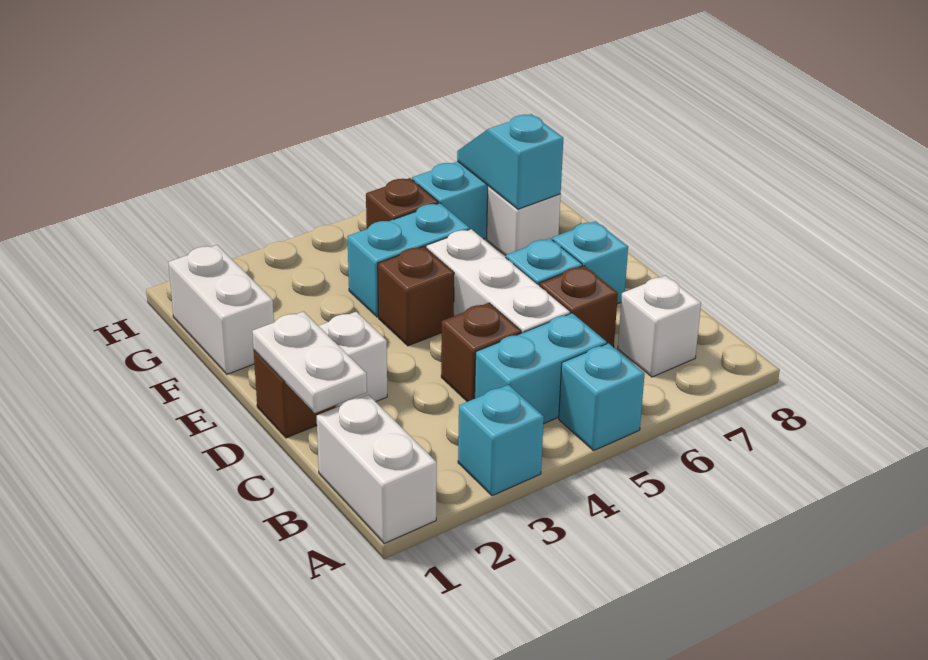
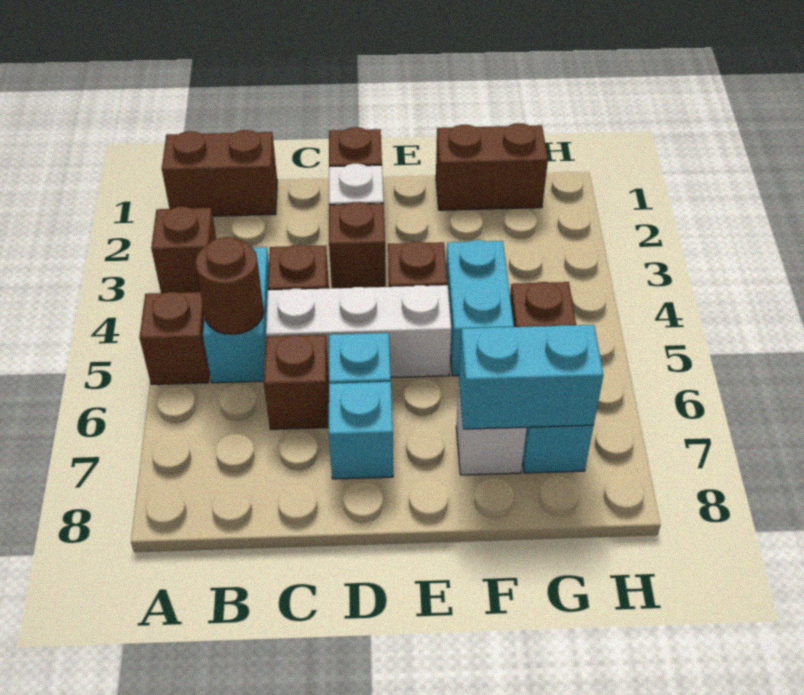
white 1x2 brick [317,395,437,543] -> brown 1x2 brick [162,130,277,216]
cyan 1x1 brick [458,385,544,496] -> brown 1x1 brick [151,207,216,293]
cyan 1x1 brick [559,343,645,451] -> brown 1x1 brick [139,292,209,384]
none -> brown 1x1 round brick [195,237,264,334]
white 1x1 brick [618,275,701,377] -> none
white 1x2 plate [252,312,367,413] -> none
none -> brown 1x1 brick [329,202,386,288]
white 1x2 brick [168,245,274,374] -> brown 1x2 brick [436,123,548,210]
cyan 1x2 slope [457,114,563,209] -> cyan 1x2 brick [459,325,604,429]

